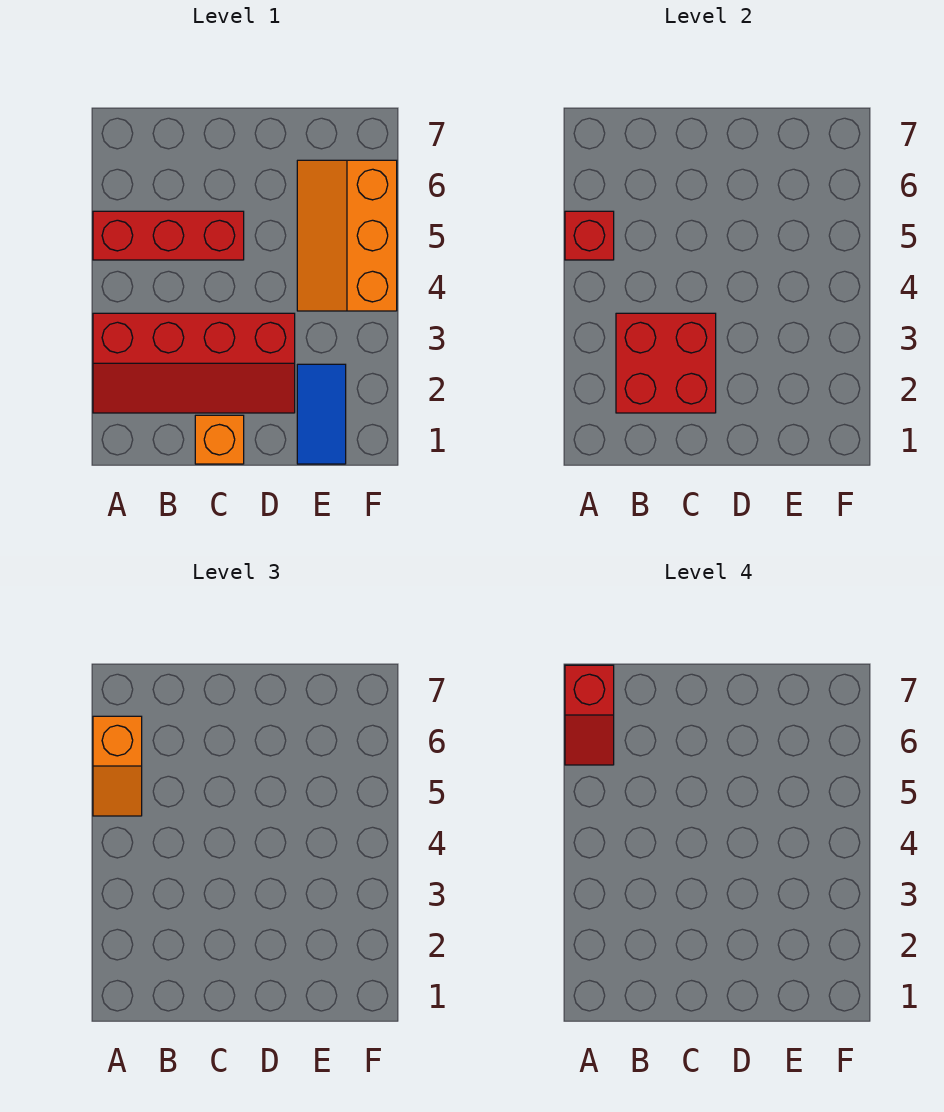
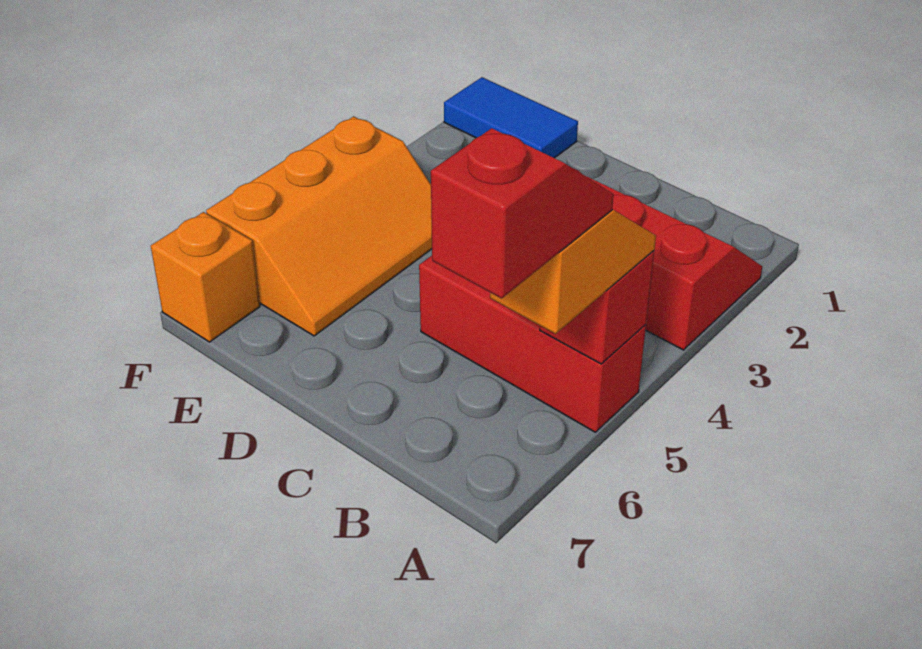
red 2x2 brick [616,313,716,413] -> none
orange 1x1 brick [195,415,244,464] -> orange 1x1 brick moved to [151,212,260,342]
blue 1x2 tile [297,364,346,464] -> blue 1x2 tile turned to [444,77,578,158]

